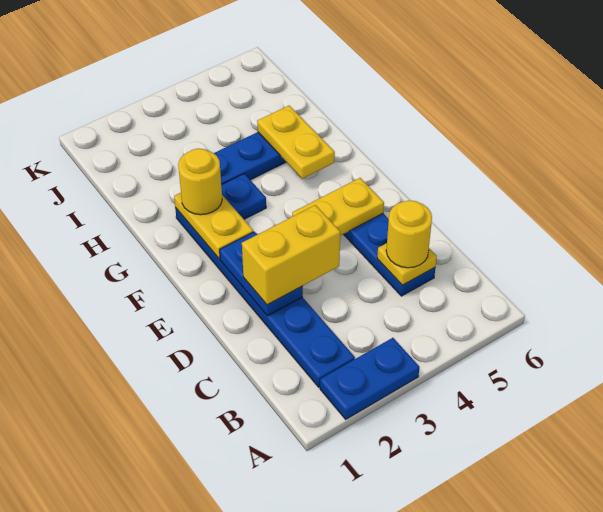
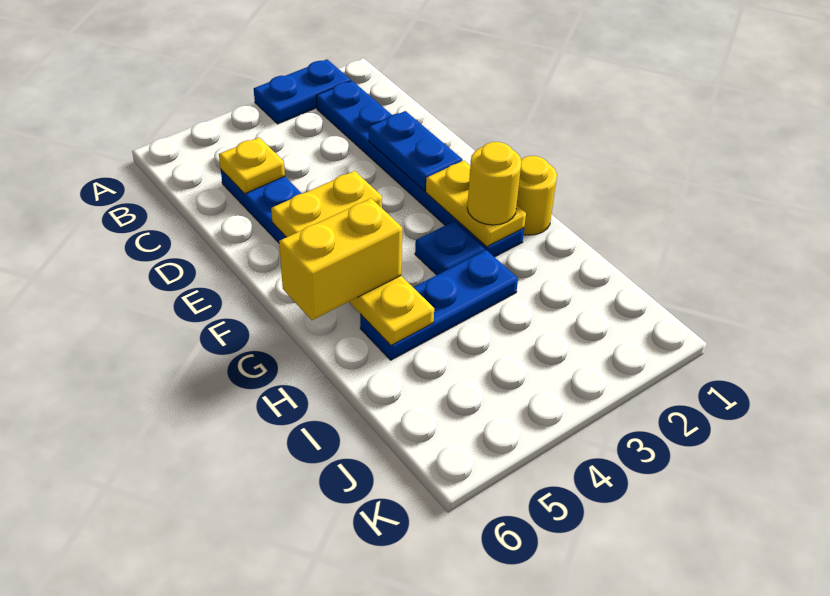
yellow 1x1 round brick [386,200,432,268] -> yellow 1x1 round brick moved to [517,156,557,235]
yellow 1x2 brick [242,205,340,305] -> yellow 1x2 brick moved to [279,198,402,320]

